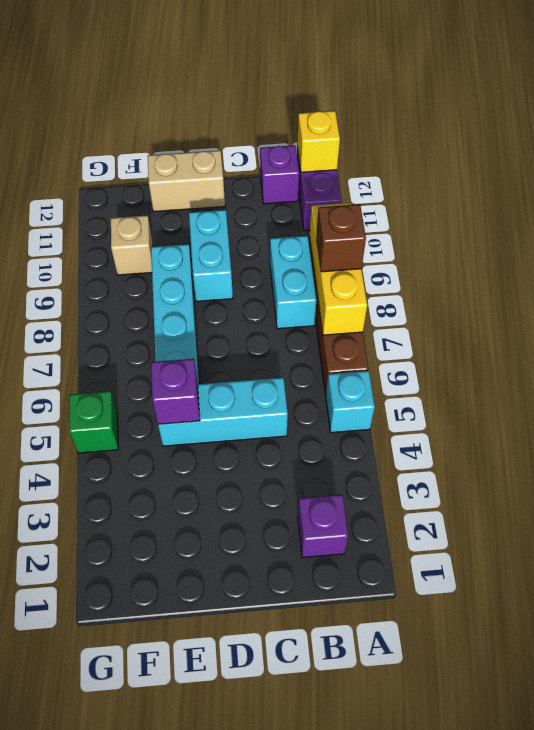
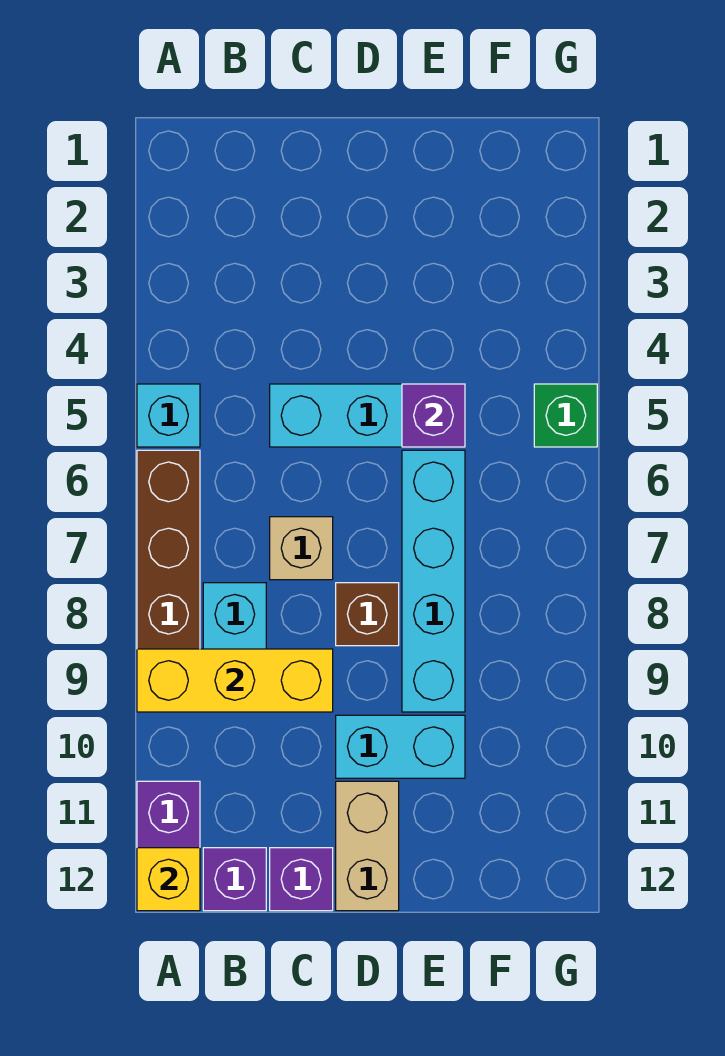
yellow 1x3 brick [310,203,367,335] -> yellow 1x3 brick turned to [137,649,333,712]
brown 1x1 brick [316,204,366,272] -> brown 1x1 brick moved to [336,583,399,646]
purple 1x1 brick [298,495,348,558] -> purple 1x1 brick moved to [270,848,333,911]
cyan 1x2 brick [189,210,233,301] -> cyan 1x2 brick turned to [336,715,465,778]
tan 1x2 brick [148,150,225,212] -> tan 1x2 brick turned to [336,781,399,911]
tan 1x1 brick [111,215,153,275] -> tan 1x1 brick moved to [270,517,333,580]

